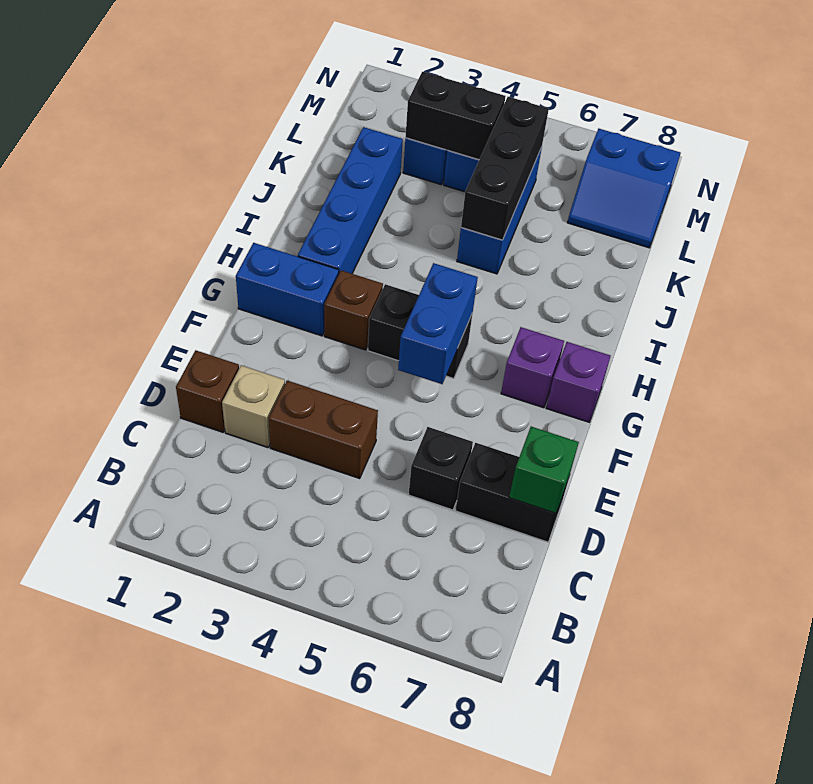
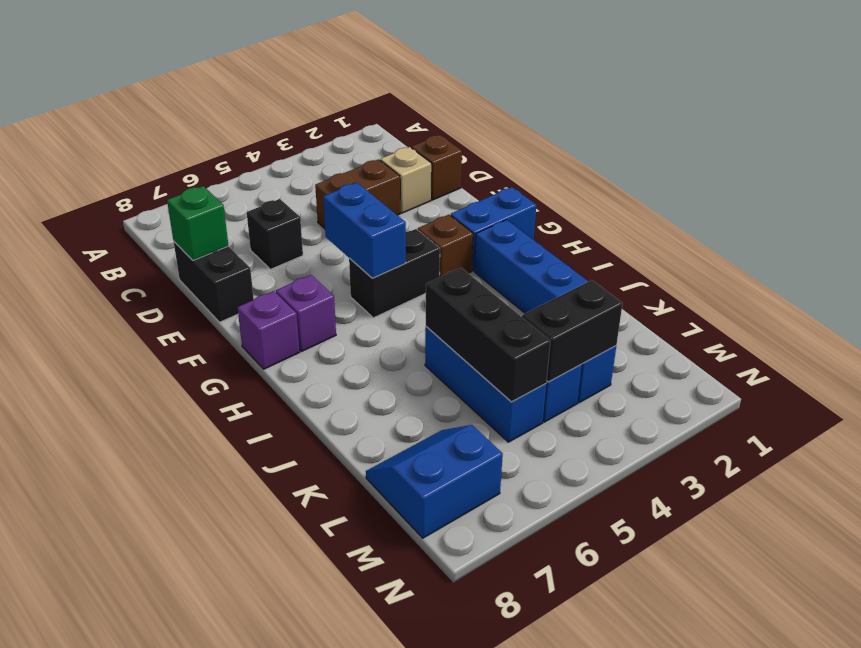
black 1x2 brick [455,443,568,542] -> black 1x2 brick turned to [174,242,254,322]

